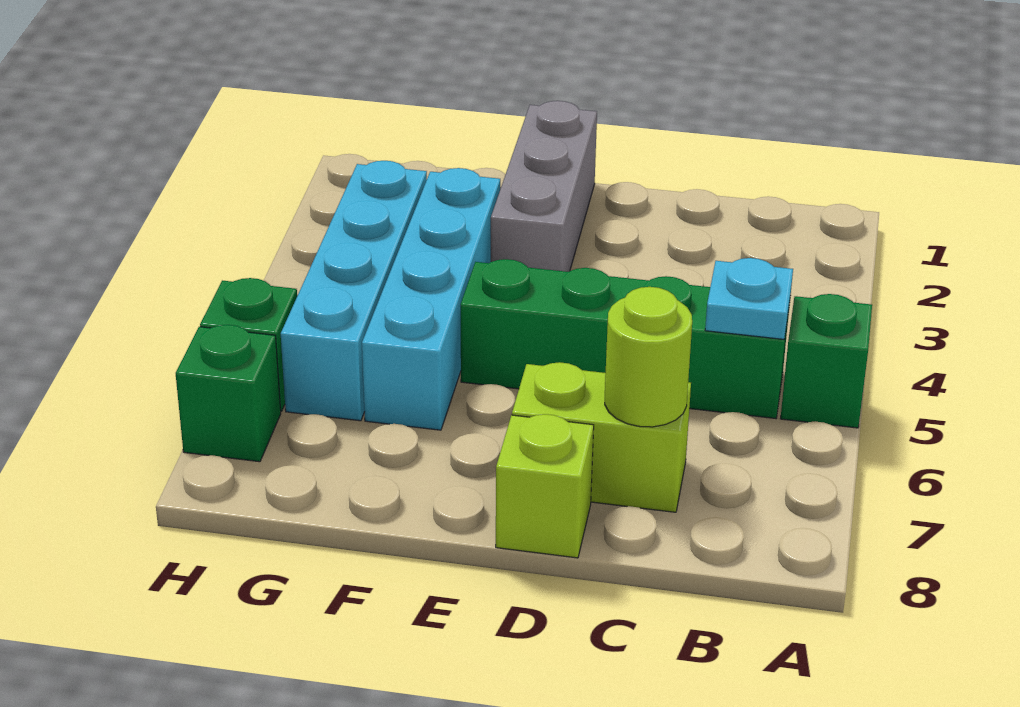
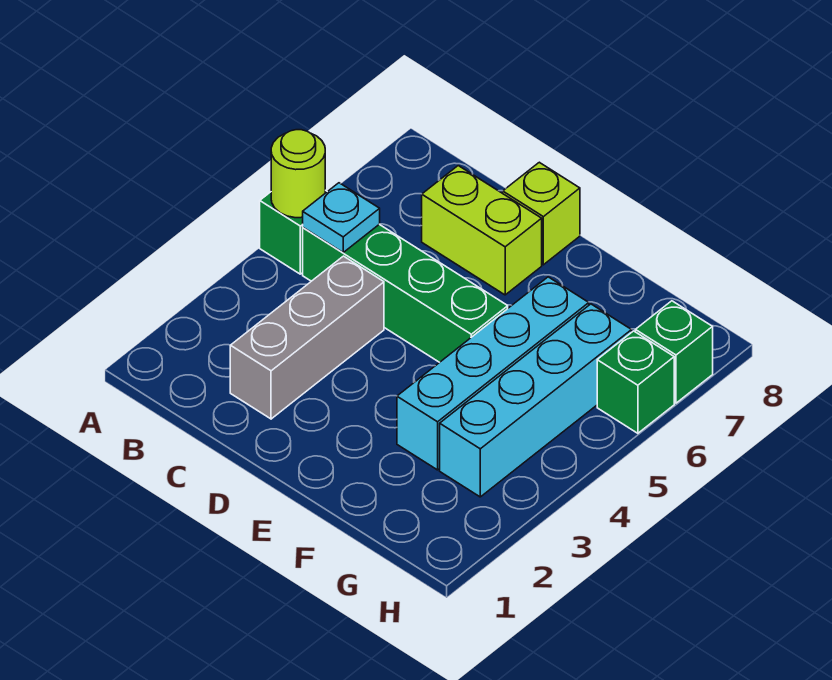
lime 1x1 round brick [605,287,692,427] -> lime 1x1 round brick moved to [271,130,325,218]
grey 1x3 brick [491,101,597,272] -> grey 1x3 brick moved to [230,256,384,419]

